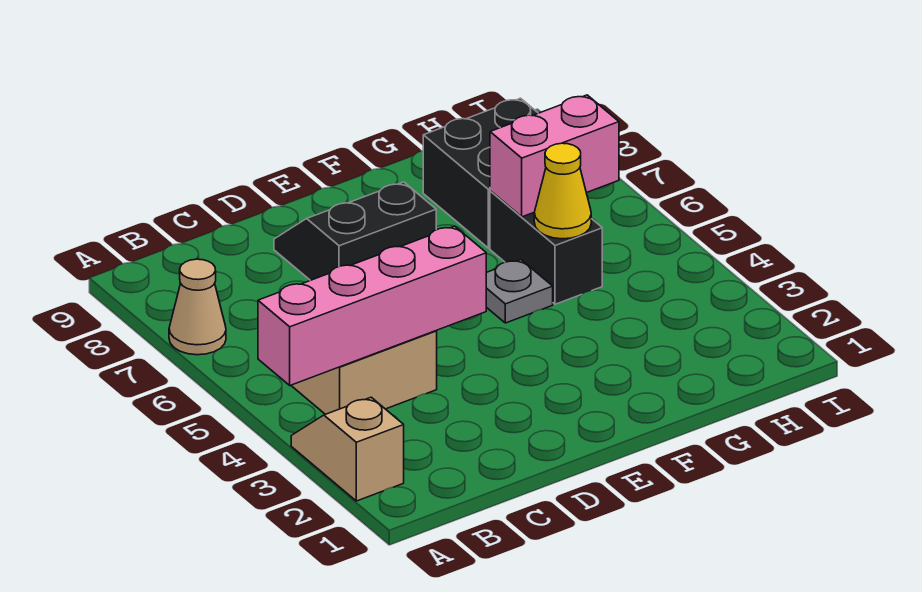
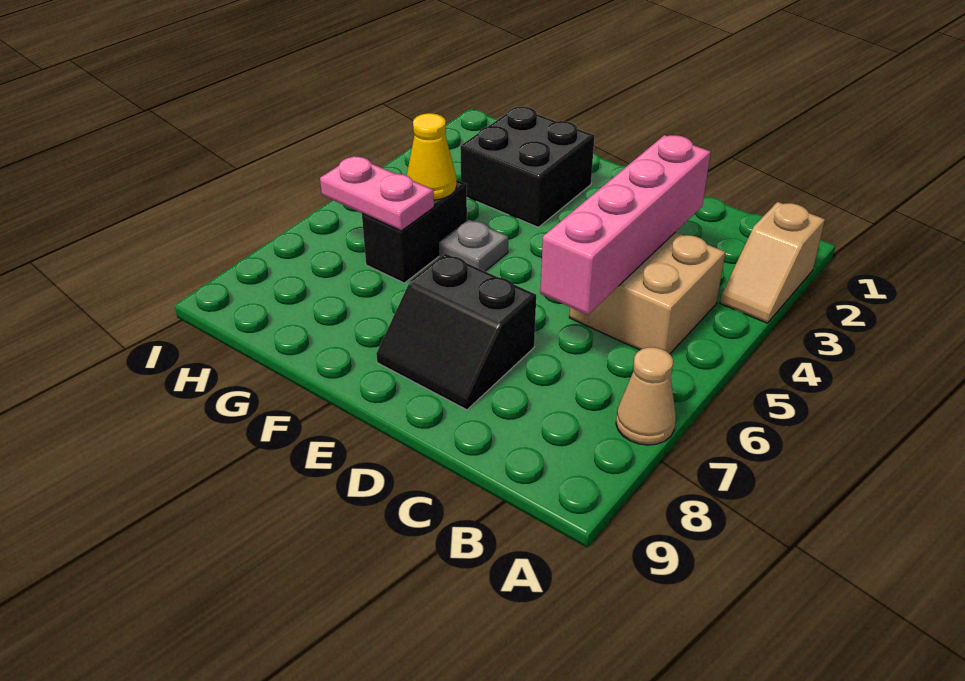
pink 1x4 brick [258,226,486,385] -> pink 1x4 brick turned to [540,135,711,315]
pink 1x2 brick [490,95,619,217] -> pink 1x2 plate [320,156,434,231]
black 2x2 brick [423,98,538,248] -> black 2x2 brick moved to [460,107,595,227]

